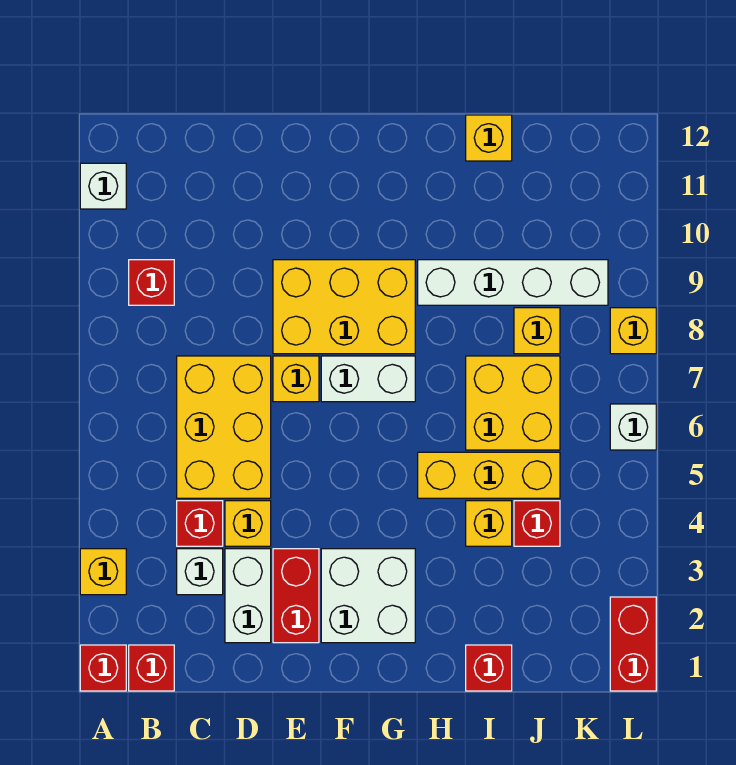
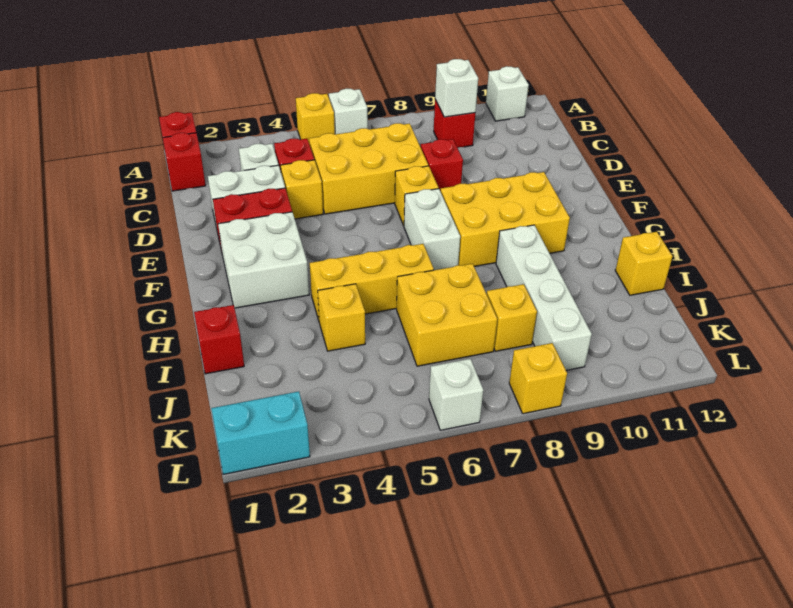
yellow 1x1 brick [80,549,126,595] -> yellow 1x1 brick moved to [296,93,335,142]
none -> white 1x1 brick [329,89,368,134]
none -> white 1x1 brick [435,59,478,117]
yellow 2x3 brick [273,260,415,354] -> yellow 2x3 brick turned to [441,172,570,266]
yellow 1x3 brick [418,452,560,498] -> yellow 1x3 brick turned to [310,244,434,320]
red 1x1 brick [514,501,560,546] -> red 1x1 brick moved to [421,139,463,191]
red 1x2 brick [610,597,656,691] -> cyan 1x2 brick [211,391,310,474]

